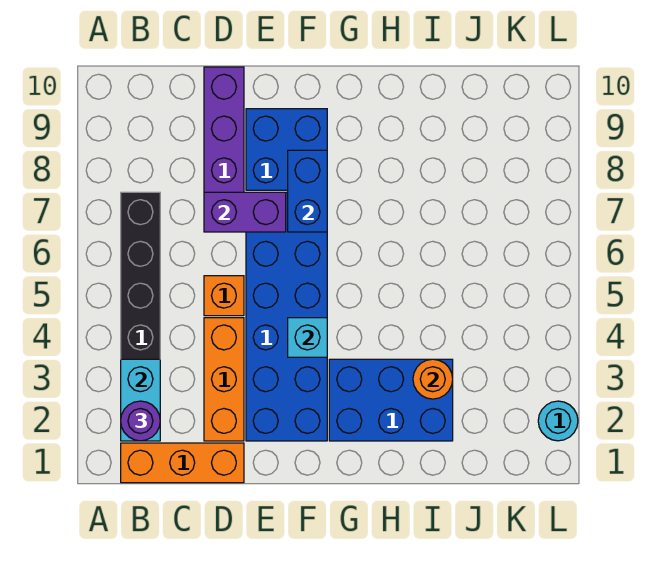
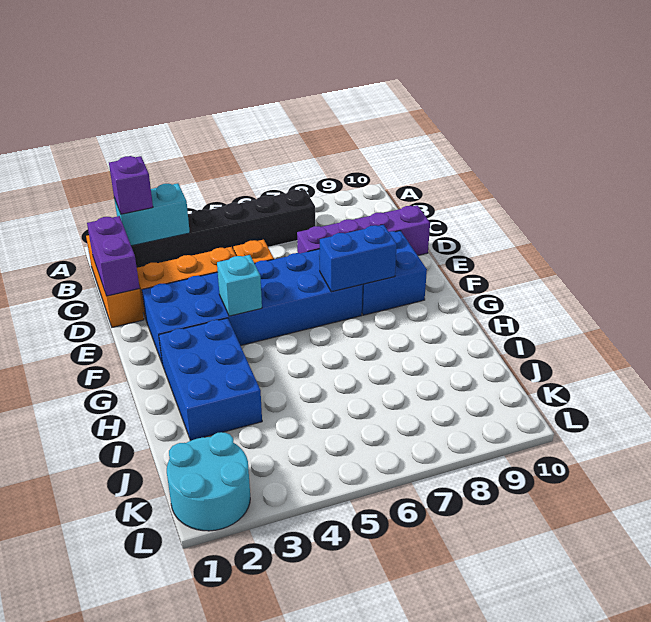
purple 1x1 round brick [121,401,160,441] -> purple 1x1 brick [109,156,153,214]
purple 1x2 brick [204,192,286,232] -> purple 1x2 brick moved to [87,216,140,296]
orange 1x1 round brick [413,359,453,399] -> none
cyan 1x1 round brick [538,401,578,441] -> cyan 2x2 round brick [167,432,250,531]

